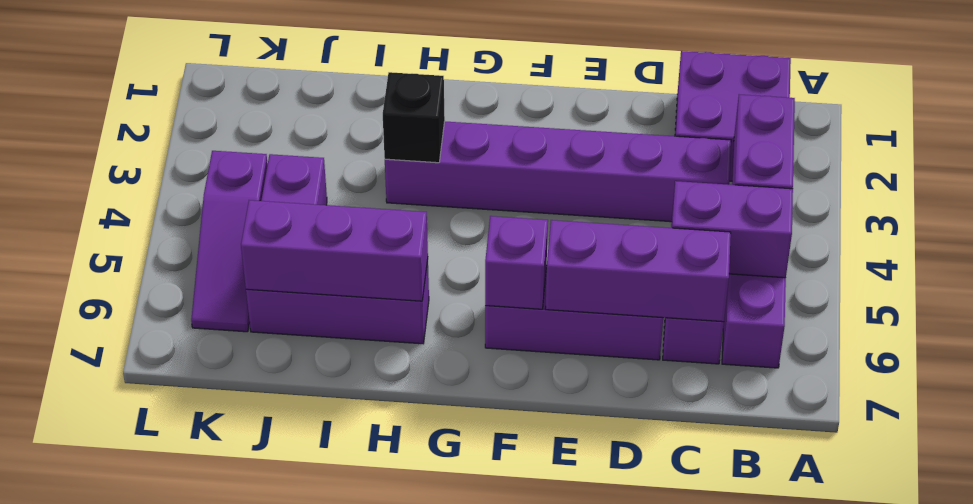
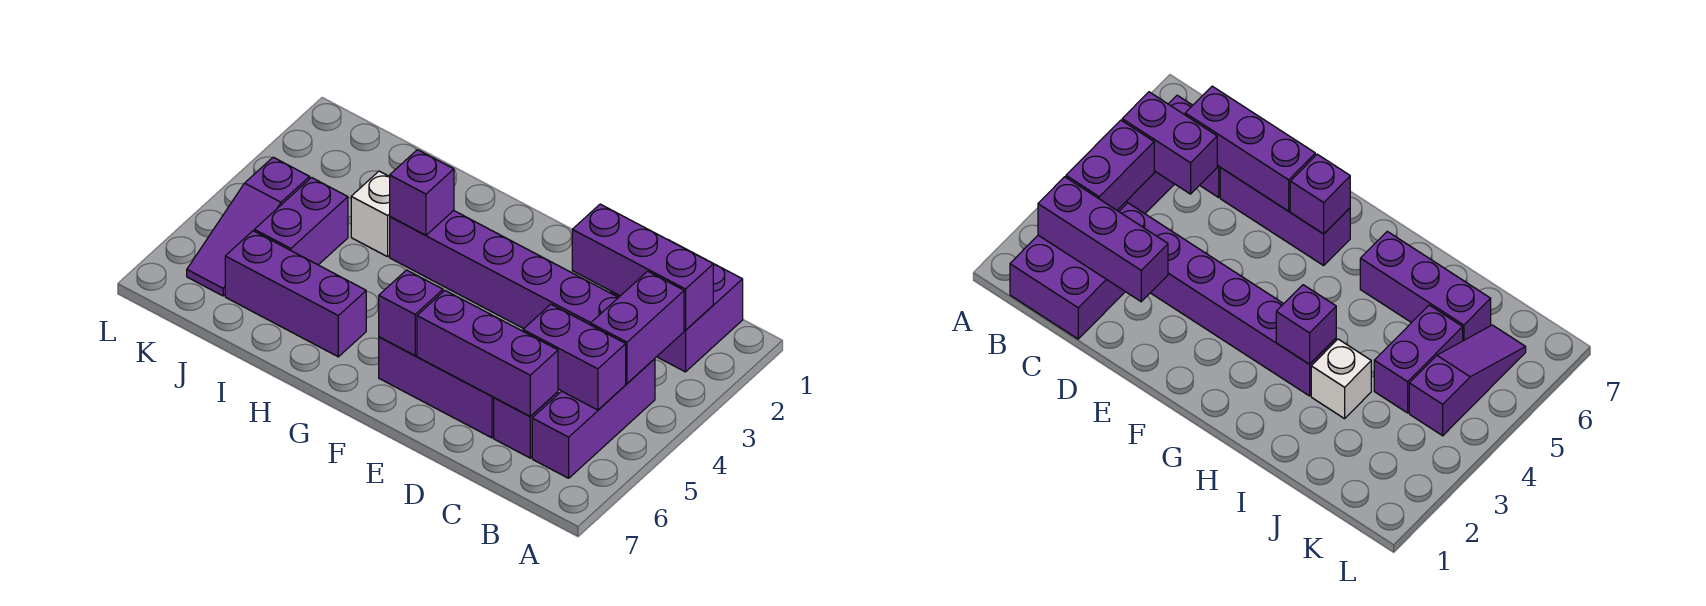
black 1x1 brick [383,72,445,163] -> purple 1x1 brick [390,150,454,235]
purple 1x3 brick [241,200,428,301] -> purple 1x3 brick moved to [572,204,713,330]
none -> white 1x1 brick [351,171,390,257]

